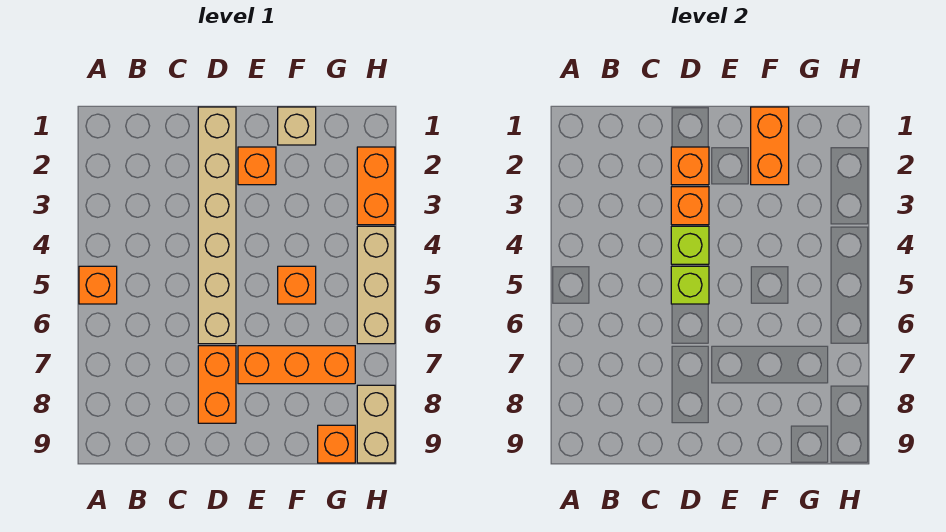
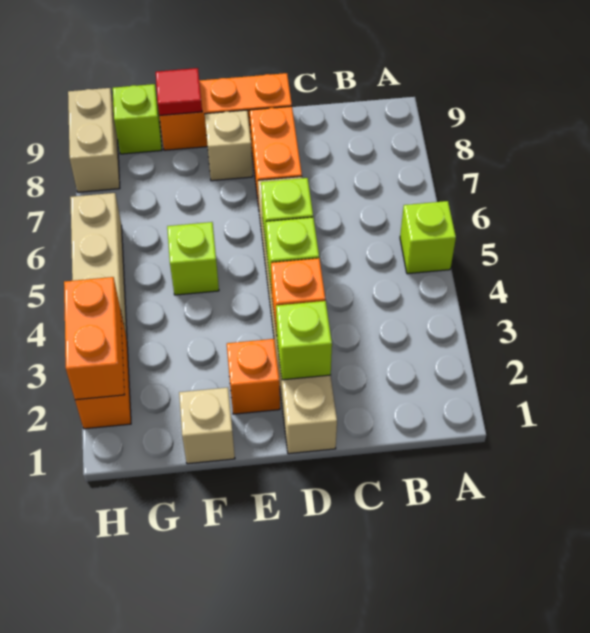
orange 1x1 brick [79,266,117,304] -> lime 1x1 brick [400,201,456,274]
orange 1x1 brick [671,147,709,185] -> lime 1x1 brick [276,301,332,380]
orange 1x3 brick [238,346,355,384] -> orange 1x3 brick moved to [159,73,292,150]
none -> tan 1x1 brick [205,110,253,181]
orange 1x2 brick [751,107,789,185] -> orange 1x2 brick moved to [64,277,124,400]
orange 1x1 brick [278,266,316,304] -> lime 1x1 brick [167,222,219,295]
none -> red 1x1 tile [156,68,202,116]
orange 1x1 brick [318,425,355,463] -> lime 1x1 brick [113,84,162,154]

